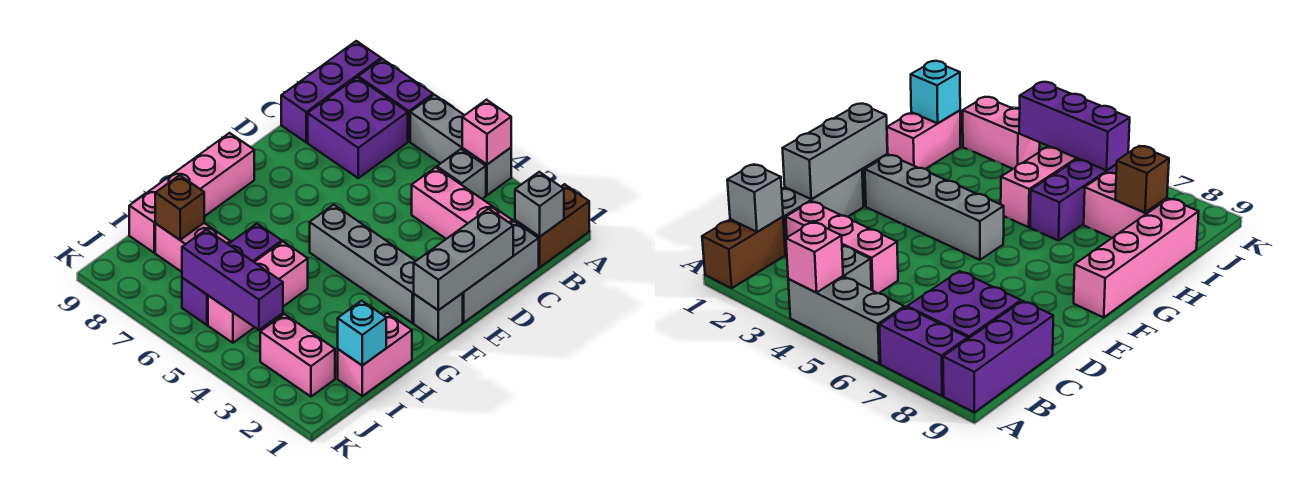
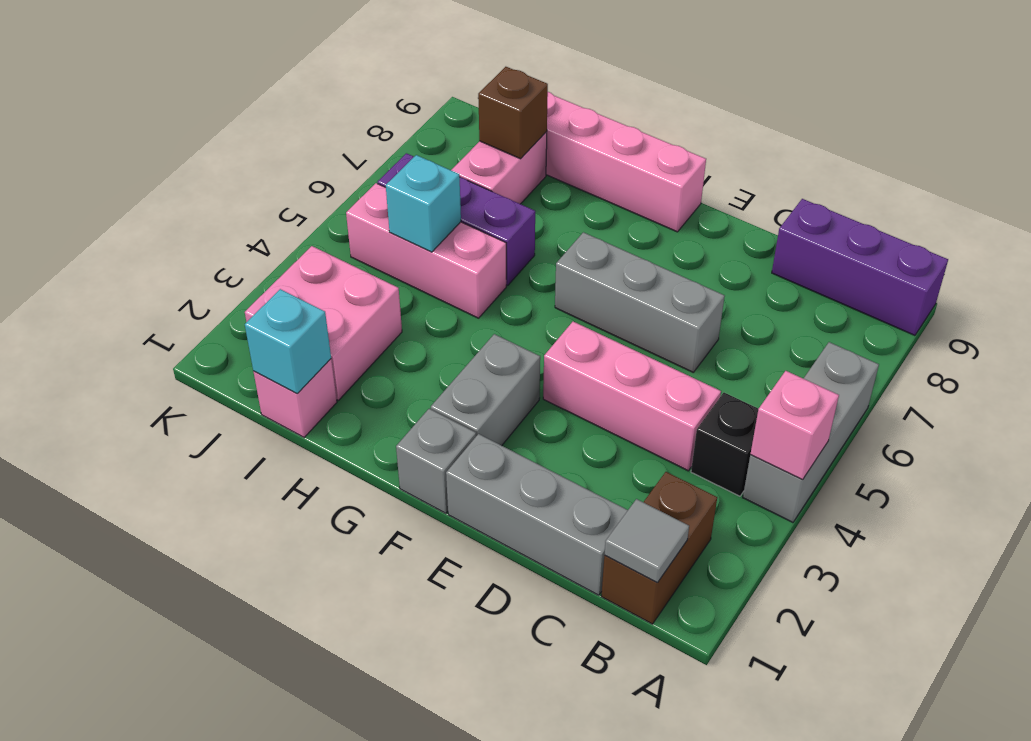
brown 1x2 brick [515,184,589,267] -> brown 1x2 brick turned to [601,472,717,624]
purple 1x2 brick [358,59,433,141] -> none
grey 1x1 brick [515,172,564,237] -> grey 1x1 tile [604,499,689,583]
grey 1x1 brick [437,149,486,199] -> black 1x1 brick [691,393,758,496]
purple 2x2 brick [308,77,408,178] -> none
pink 1x3 brick [412,167,513,239] -> pink 1x3 brick turned to [543,322,721,471]
grey 1x3 brick [414,209,513,310] -> grey 1x3 brick moved to [555,232,725,373]
grey 1x4 brick [310,205,415,323] -> grey 1x2 brick [431,334,540,446]
pink 1x2 brick [338,313,412,396] -> pink 1x1 brick [253,359,337,437]
none -> cyan 1x1 brick [386,155,461,252]
pink 1x2 brick [260,314,335,397] -> pink 2x2 brick [245,246,402,400]
purple 1x3 brick [182,229,283,330] -> none

